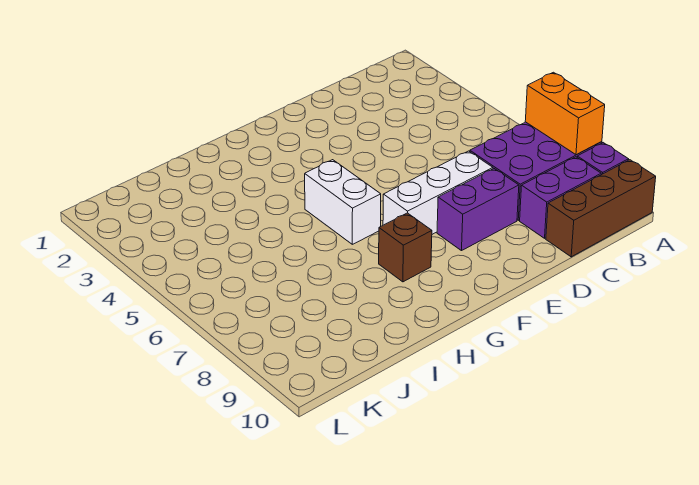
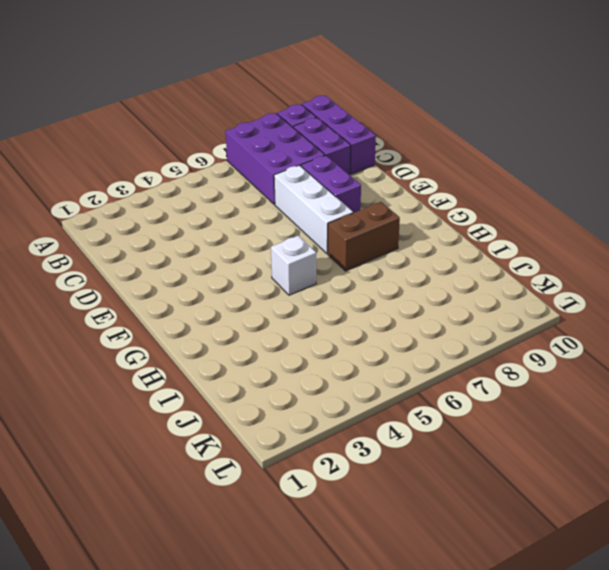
orange 1x2 brick [525,72,605,155] -> none
brown 1x3 brick [546,160,656,257] -> purple 1x3 brick [302,96,376,174]
white 1x2 brick [305,160,381,244] -> white 1x1 brick [271,236,316,295]
brown 1x1 brick [379,213,432,282] -> brown 1x2 brick [328,202,400,271]

